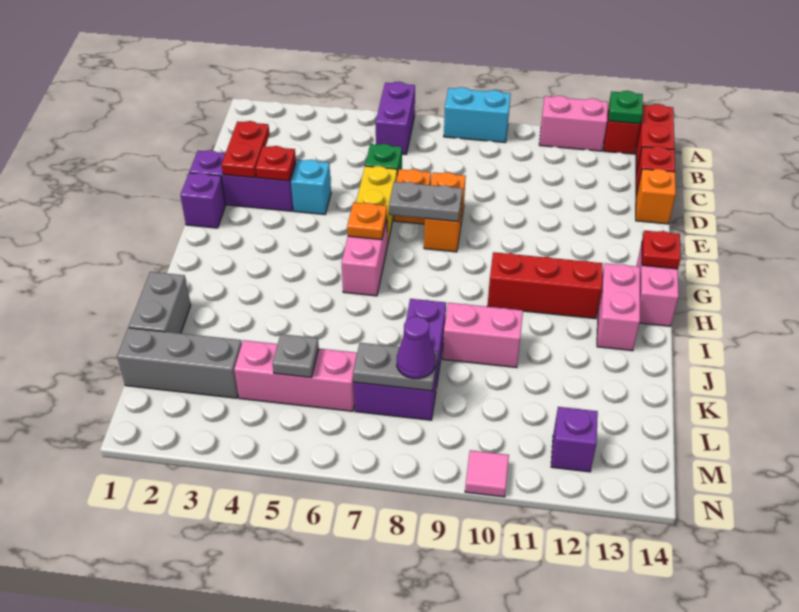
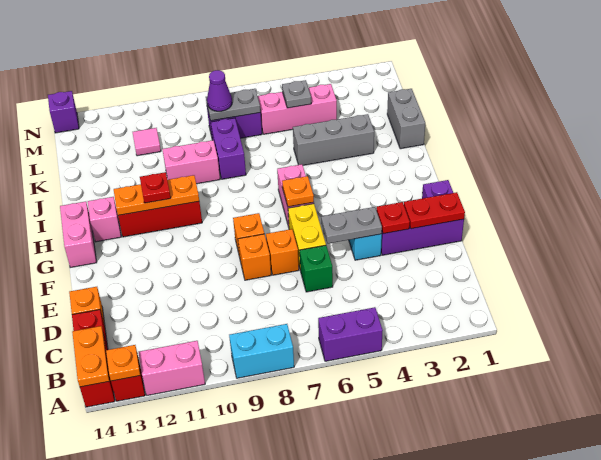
purple 1x2 brick [376,82,415,154] -> purple 1x2 brick turned to [318,307,383,361]
green 1x1 plate [609,91,643,124] -> orange 1x1 plate [106,345,140,381]
none -> orange 1x2 plate [72,326,109,387]
red 1x2 plate [221,121,270,178] -> red 1x2 plate turned to [404,192,465,229]
grey 1x2 plate [389,182,463,222] -> grey 1x2 plate moved to [321,207,382,244]
red 1x1 plate [642,230,681,269] -> red 1x1 plate moved to [140,172,171,203]
none -> orange 1x3 plate [114,175,199,215]
pink 1x2 brick [597,263,640,351] -> pink 1x1 brick [88,197,121,242]
grey 1x3 brick [117,328,242,398] -> grey 1x3 brick moved to [293,114,374,165]
purple 1x1 brick [551,407,598,472] -> purple 1x1 brick moved to [48,91,79,133]
pink 1x1 tile [465,450,509,497] -> pink 1x1 tile moved to [133,128,161,156]

